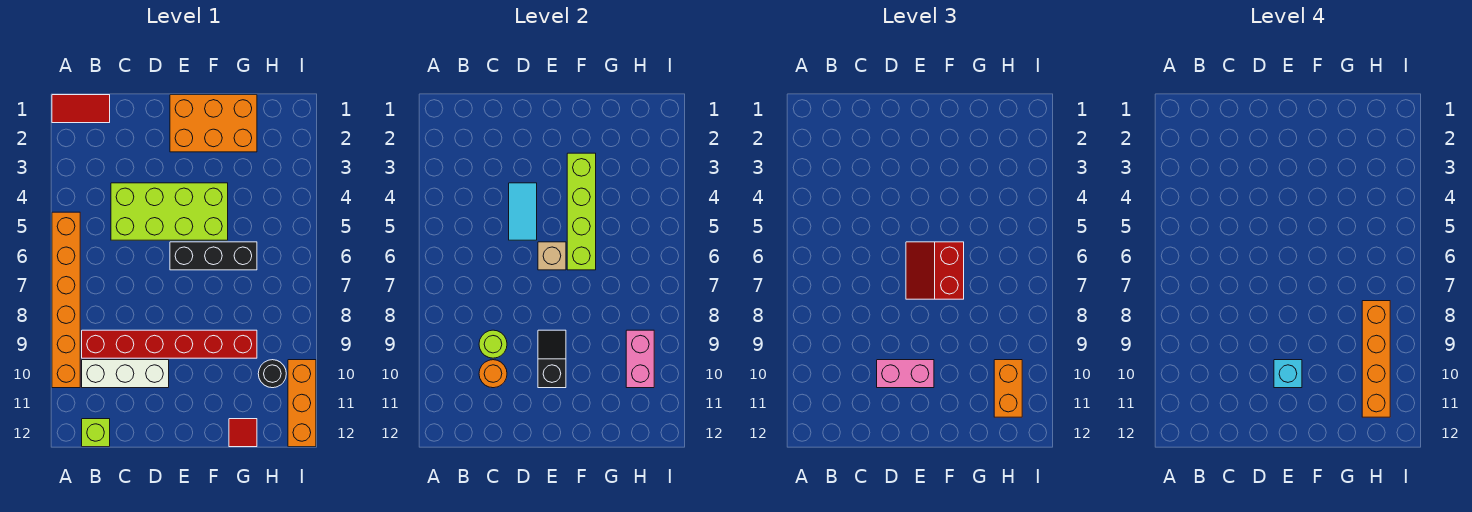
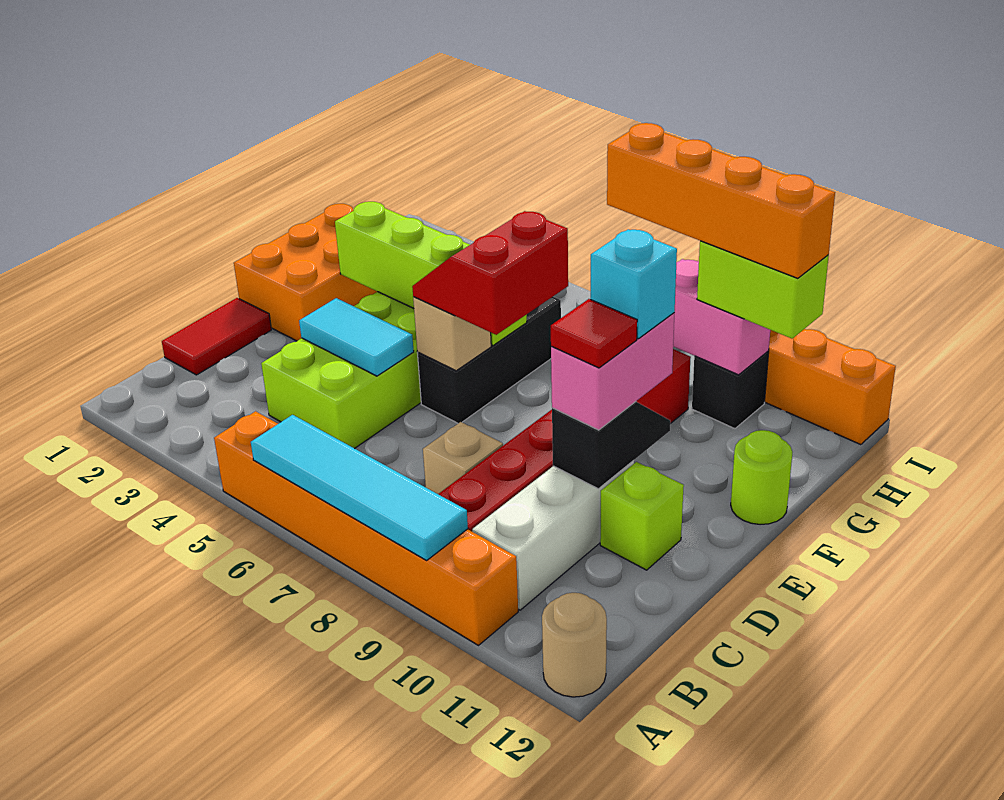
red 1x2 tile [52,95,110,123] -> red 1x2 tile moved to [162,298,271,375]
none -> cyan 1x4 tile [251,415,468,560]
none -> tan 1x1 round brick [542,593,607,697]
lime 1x1 brick [82,419,110,447] -> lime 1x1 brick moved to [600,462,684,570]
none -> tan 1x1 brick [423,422,503,494]
lime 1x1 round brick [479,330,507,358] -> lime 1x1 round brick moved to [731,430,792,524]
orange 1x1 round brick [479,360,507,388] -> none
red 2x2 slope [906,242,964,299] -> red 2x2 slope turned to [412,211,568,335]
black 1x2 slope [538,330,566,388] -> black 1x2 slope turned to [552,402,670,489]
red 1x1 tile [229,419,257,447] -> red 1x1 tile moved to [551,299,637,368]
black 1x1 round brick [258,360,286,388] -> black 1x1 brick [692,351,769,429]
orange 1x2 brick [994,360,1022,417] -> lime 1x2 brick [697,241,829,339]

